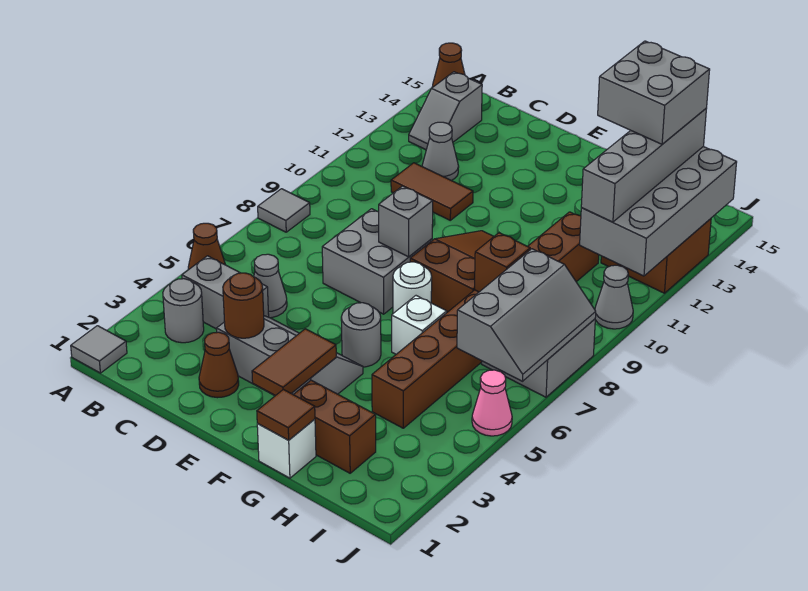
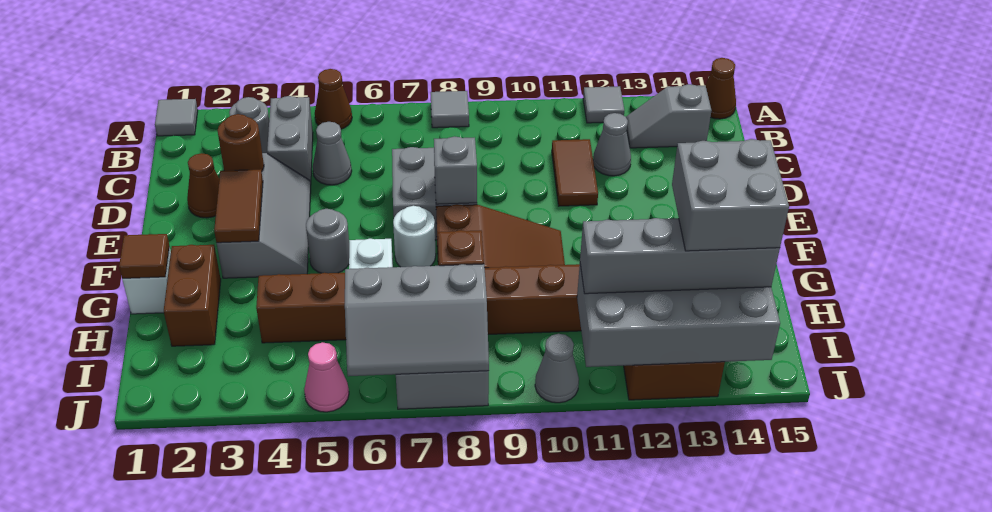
none -> grey 1x1 tile [583,86,624,123]
brown 1x2 tile [252,329,336,396] -> brown 1x2 tile turned to [214,169,263,243]

